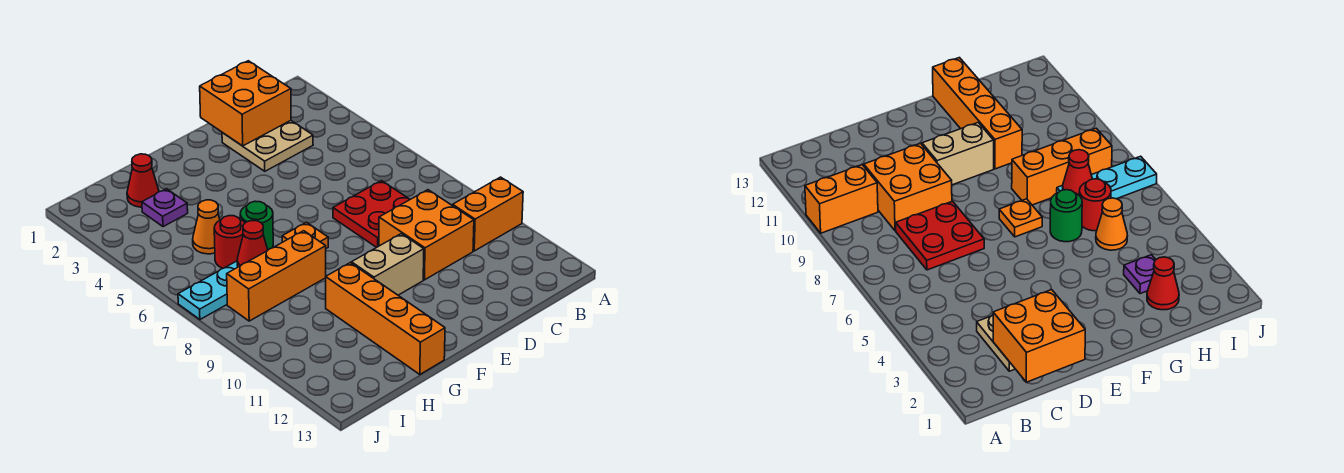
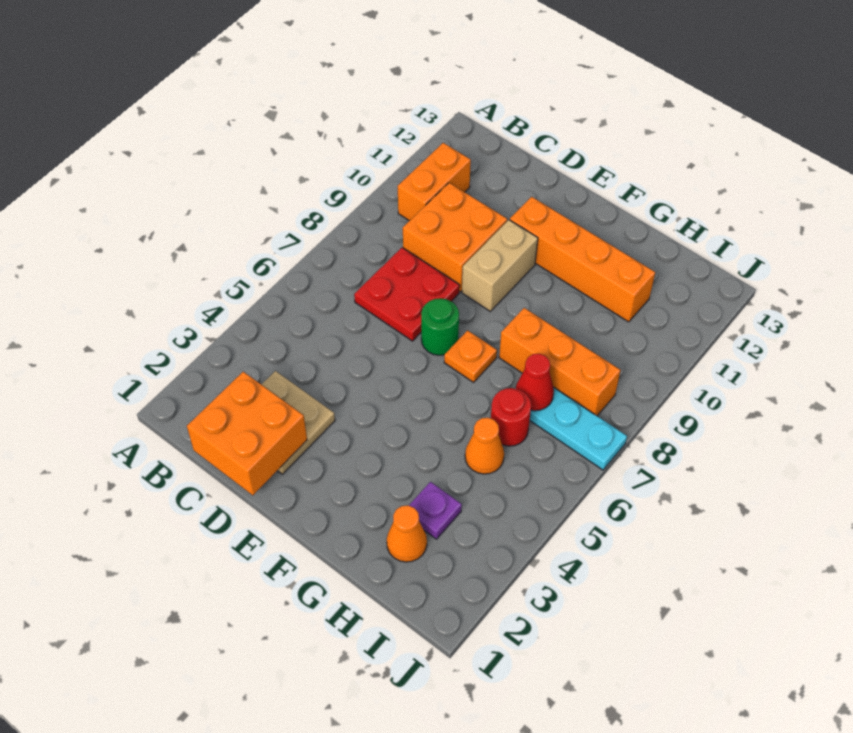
orange 1x2 brick [453,177,523,251] -> orange 1x2 brick turned to [398,143,471,221]
tan 1x2 brick [351,234,424,295] -> tan 1x2 brick turned to [462,220,538,311]
green 1x1 round brick [240,201,273,250] -> green 1x1 round brick moved to [421,298,459,355]
orange 1x4 brick [326,263,445,375] -> orange 1x4 brick turned to [510,197,655,322]
red 1x1 cone [127,154,159,207] -> orange 1x1 cone [387,505,427,562]

